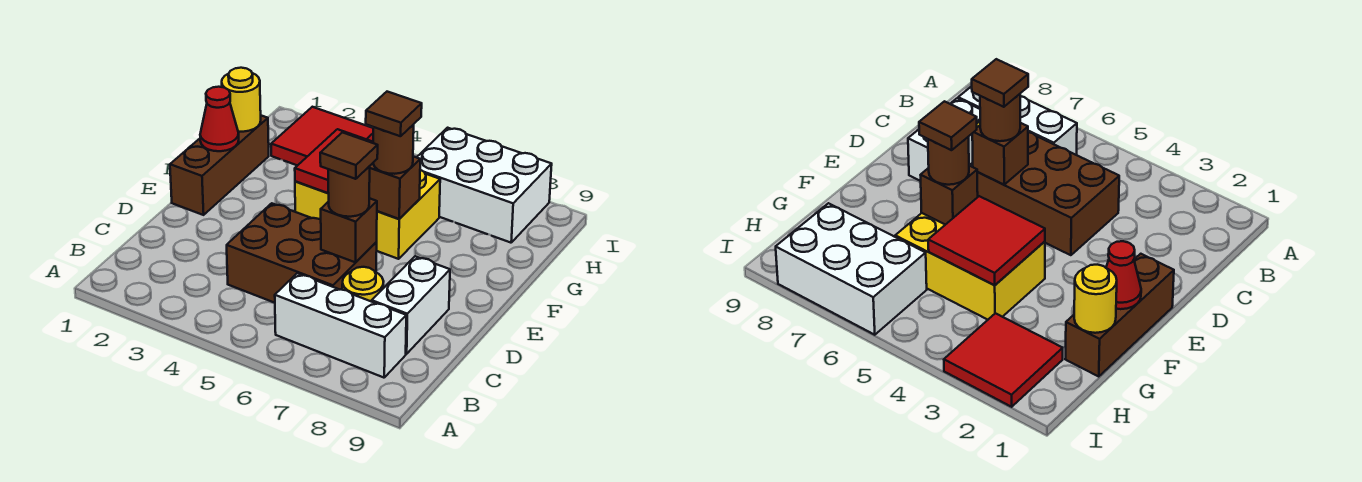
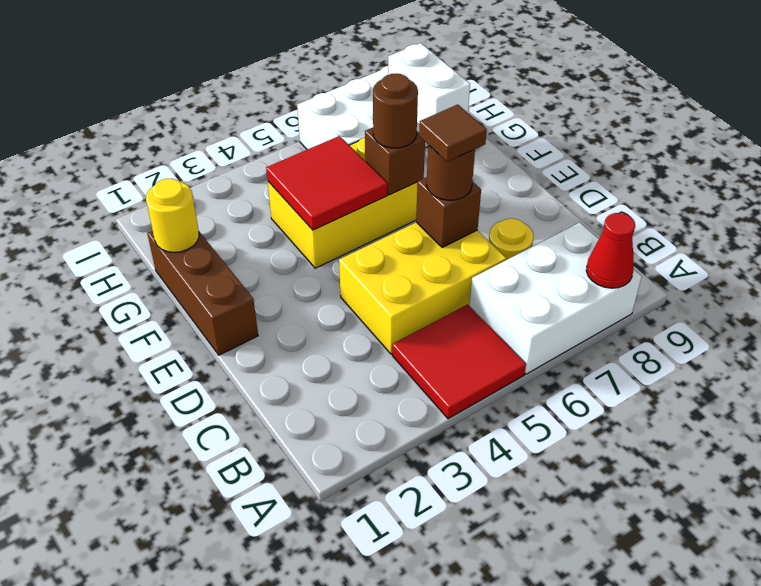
white 1x3 brick [275,273,406,378] -> white 2x3 brick [469,223,642,374]
brown 2x3 brick [227,203,377,303] -> yellow 2x3 brick [339,222,506,354]
white 1x2 brick [372,256,450,354] -> white 1x2 brick moved to [388,43,470,124]
red 1x1 cone [200,87,239,151] -> red 1x1 cone moved to [586,213,635,288]
brown 1x1 tile [366,92,422,136] -> none
red 2x2 tile [271,107,373,166] -> red 2x2 tile moved to [392,305,526,419]

